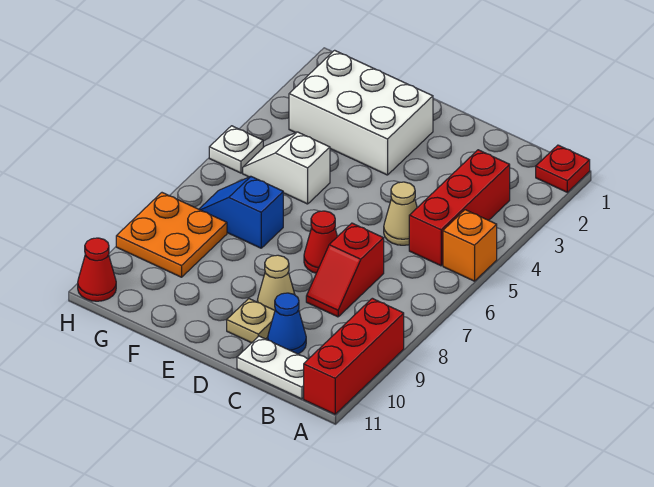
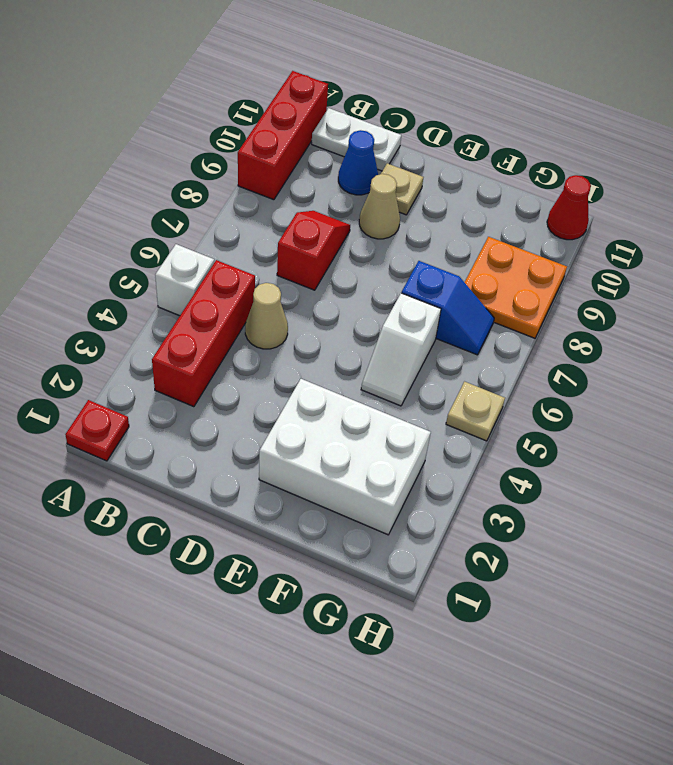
orange 1x1 brick [443,210,497,281] -> white 1x1 brick [155,244,214,316]
red 1x1 cone [304,211,337,273] -> none
white 1x2 slope [243,132,330,204] -> white 1x2 slope turned to [361,293,441,406]
white 1x1 plate [209,126,263,173] -> tan 1x1 plate [446,382,505,441]

